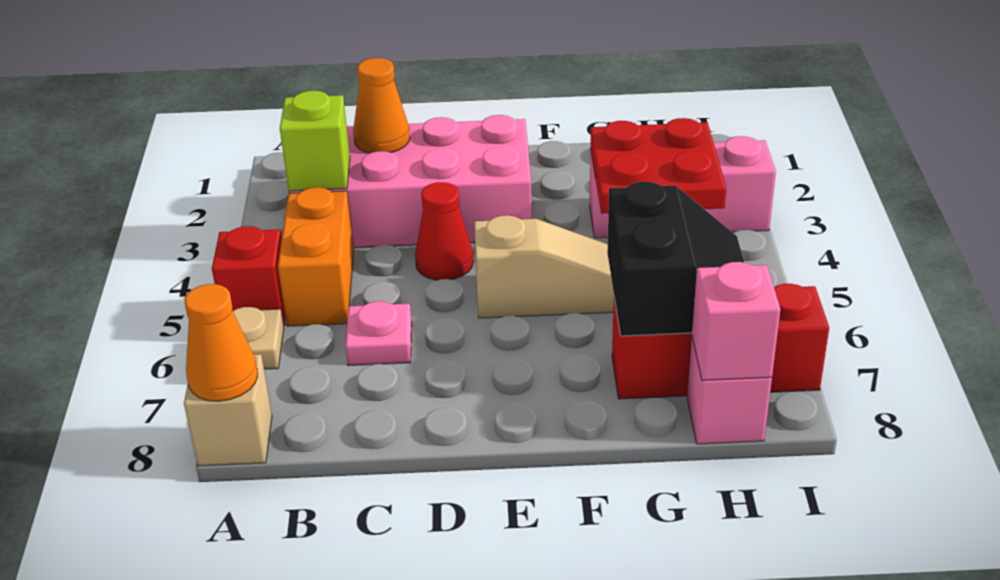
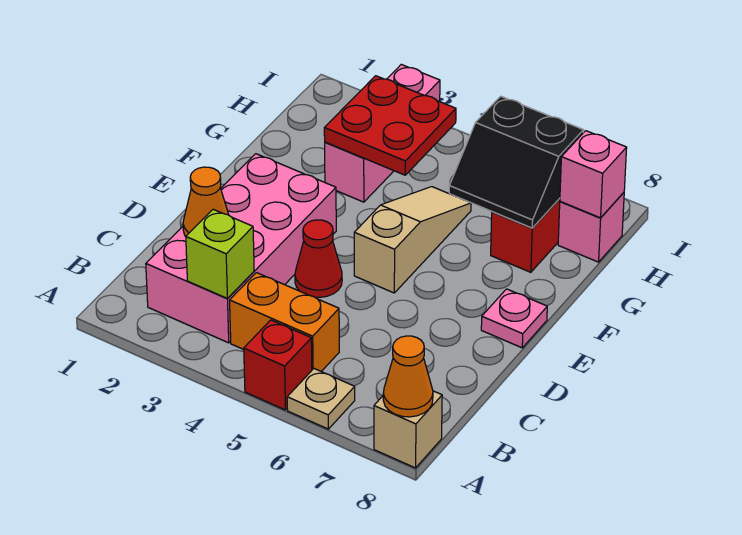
pink 1x1 plate [345,301,412,366] -> pink 1x1 plate moved to [481,289,547,348]
black 2x2 slope [607,182,744,336] -> black 2x2 slope turned to [449,96,583,228]

